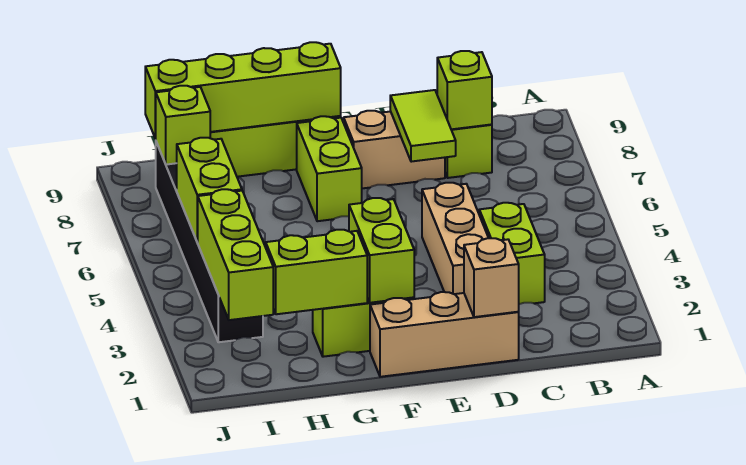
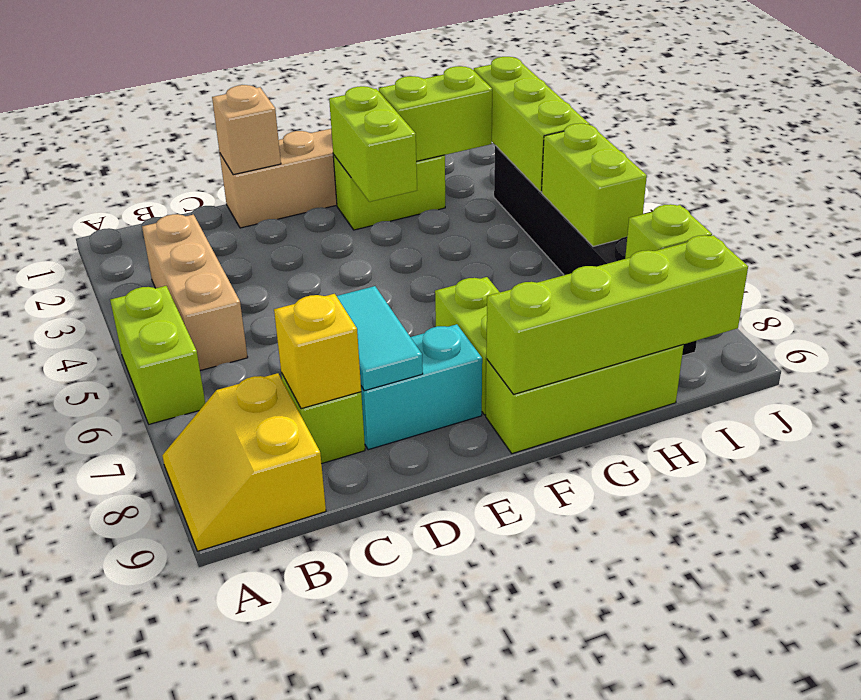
none -> yellow 2x2 slope [162,373,326,551]
lime 1x2 brick [479,203,545,304] -> lime 1x2 brick moved to [110,286,205,424]
lime 1x1 brick [437,51,492,129] -> yellow 1x1 brick [274,294,361,409]
tan 1x3 brick [422,183,488,294] -> tan 1x3 brick moved to [142,214,248,370]
lime 1x2 tile [390,90,456,162] -> cyan 1x2 tile [337,286,423,391]
tan 1x2 brick [344,111,445,188] -> cyan 1x2 brick [361,324,482,450]

